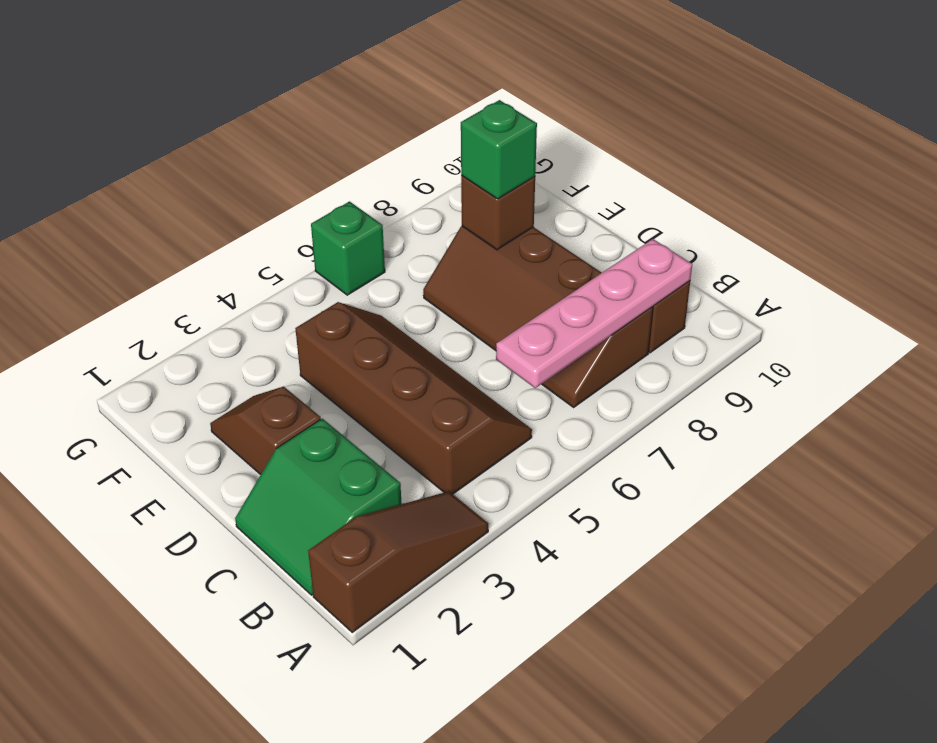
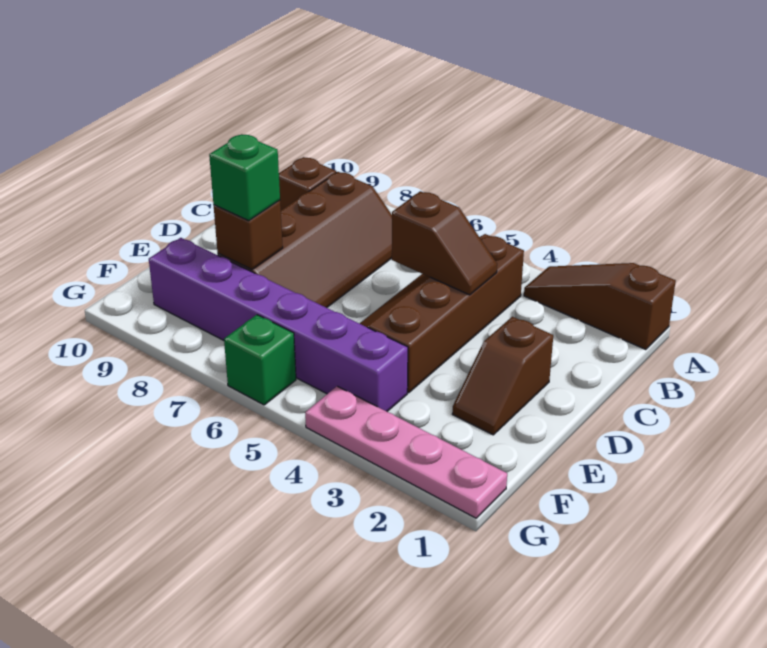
green 2x2 slope [235,419,402,595] -> none
pink 1x4 plate [496,239,692,388] -> pink 1x4 plate moved to [305,386,507,518]
none -> brown 1x2 slope [392,191,497,295]
none -> purple 1x6 brick [149,238,408,411]

